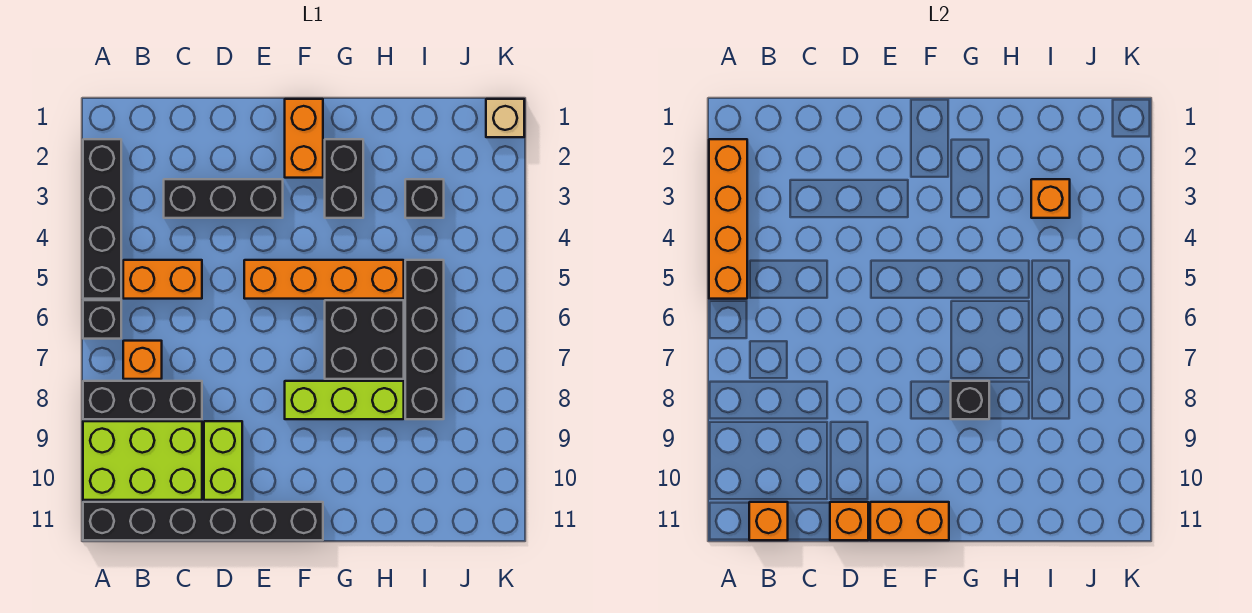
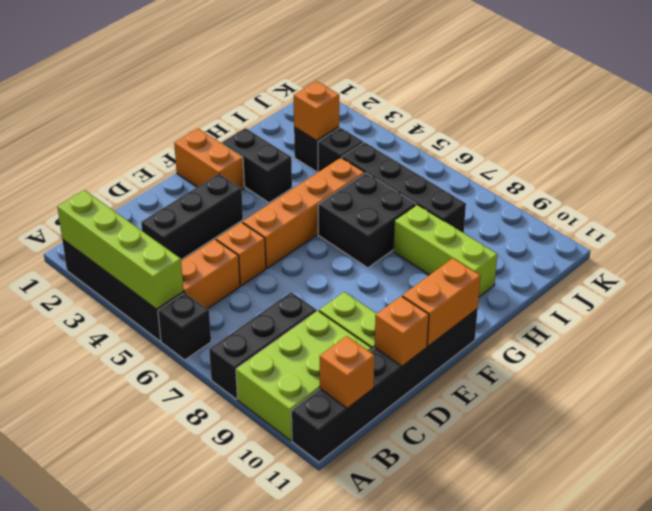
orange 1x4 brick [709,139,747,299] -> lime 1x4 brick [57,190,184,309]
orange 1x1 brick [123,341,162,379] -> orange 1x1 brick moved to [216,222,266,286]
lime 1x3 brick [285,381,404,419] -> lime 1x3 brick turned to [393,205,497,297]
black 1x1 brick [951,381,989,419] -> black 1x1 brick moved to [318,128,363,172]
tan 1x1 brick [486,99,524,137] -> none

